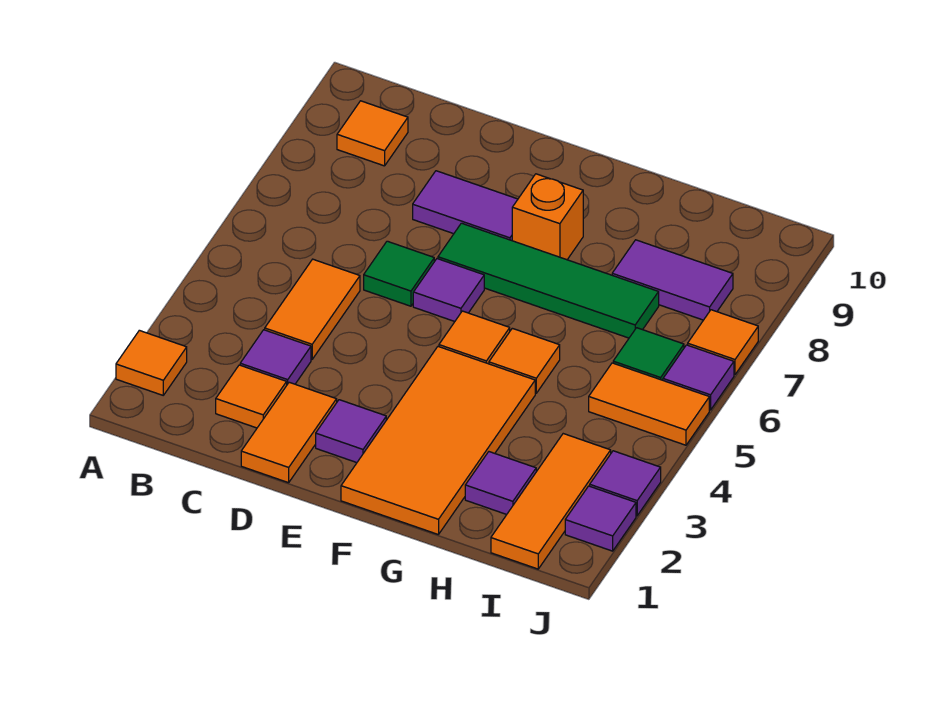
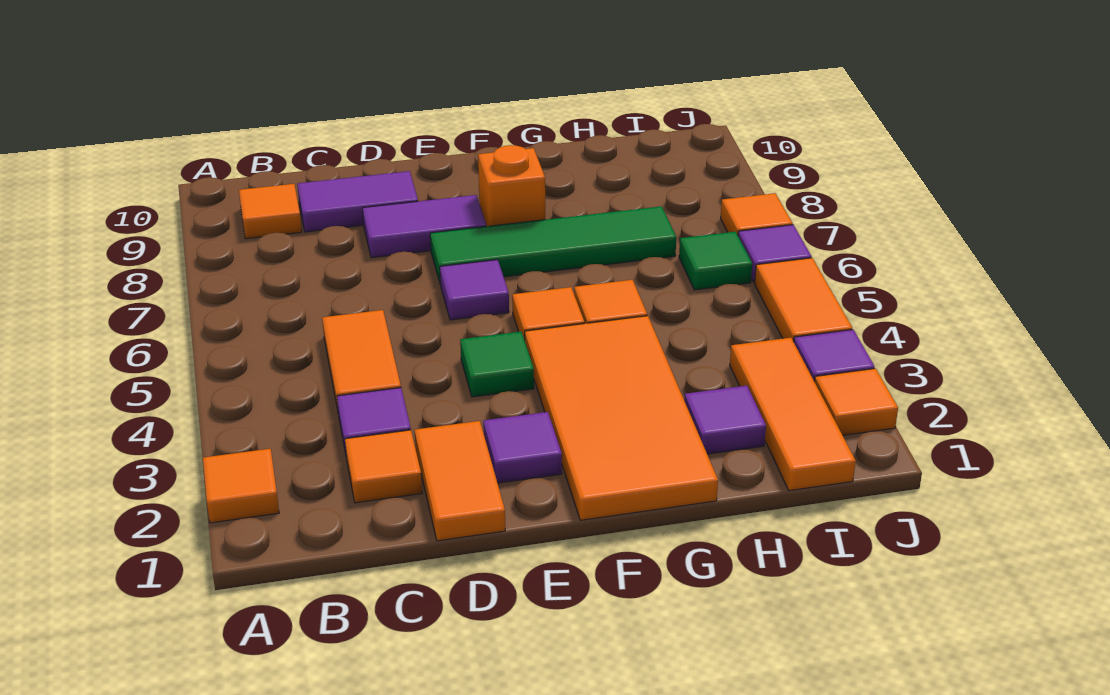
green 1x1 tile [364,241,434,306] -> green 1x1 tile moved to [460,332,534,397]
purple 1x2 tile [612,240,733,320] -> purple 1x2 tile moved to [297,171,418,232]
orange 1x2 tile [589,363,709,445] -> orange 1x2 tile turned to [755,258,852,342]
purple 1x1 tile [565,486,636,551] -> orange 1x1 tile [814,368,898,435]

